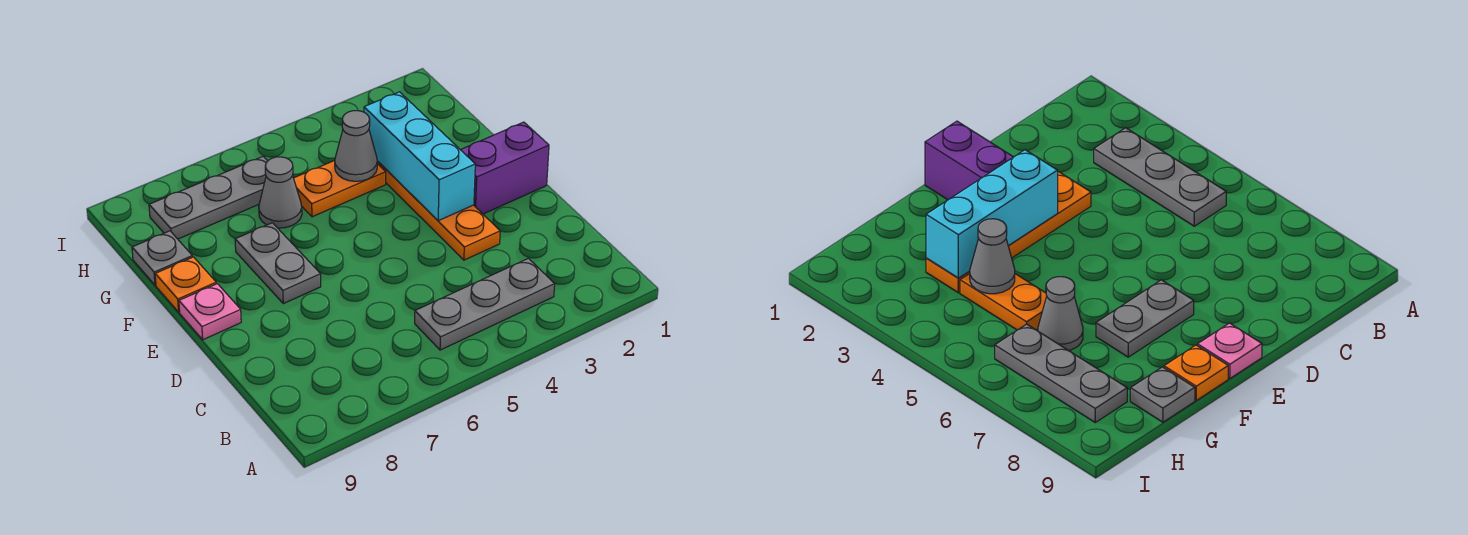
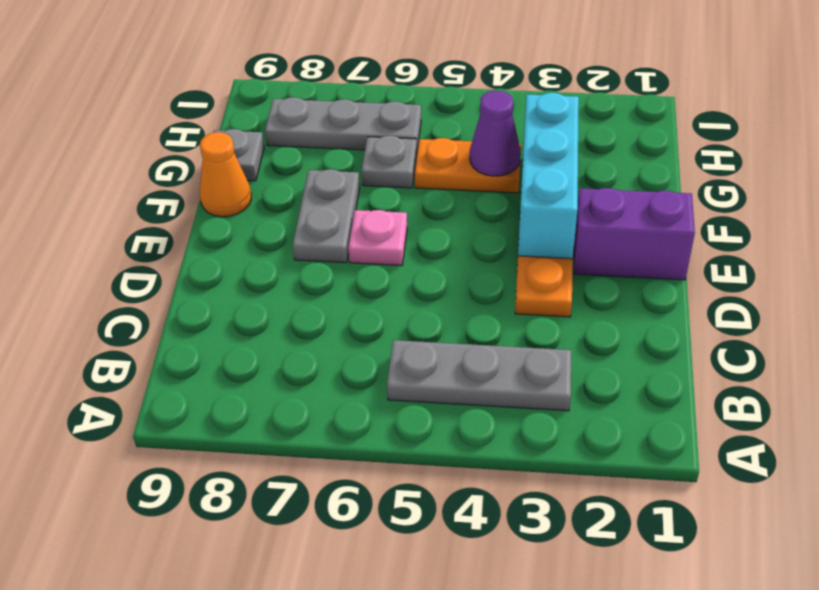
pink 1x1 plate [179,284,241,340] -> pink 1x1 plate moved to [348,210,407,265]
orange 1x1 plate [155,257,216,312] -> orange 1x1 cone [200,132,251,217]
grey 1x1 cone [335,111,377,181] -> purple 1x1 cone [470,91,521,176]
grey 1x1 cone [259,157,302,228] -> grey 1x1 plate [362,136,417,188]

